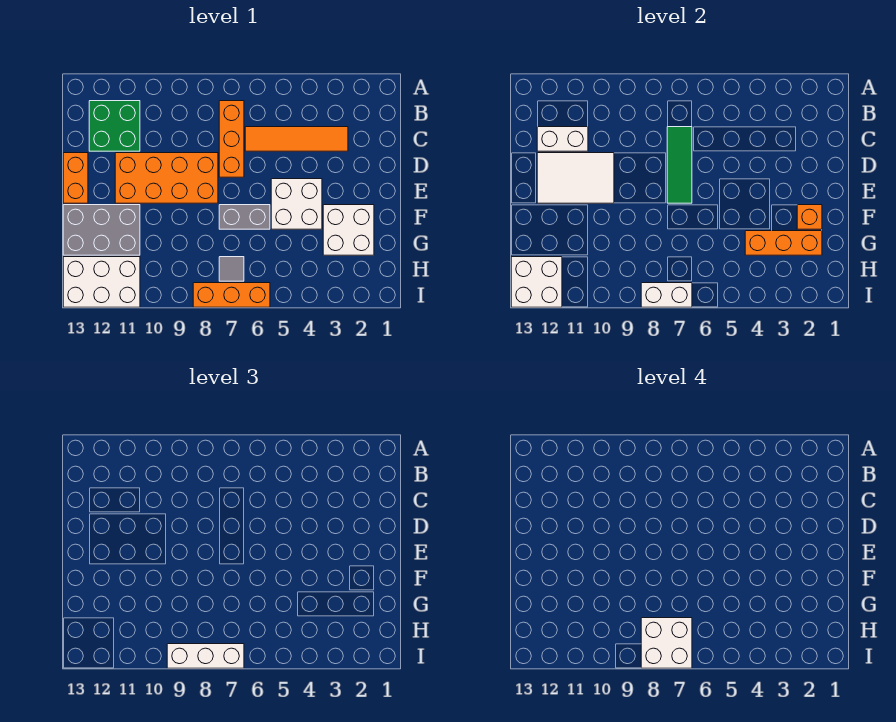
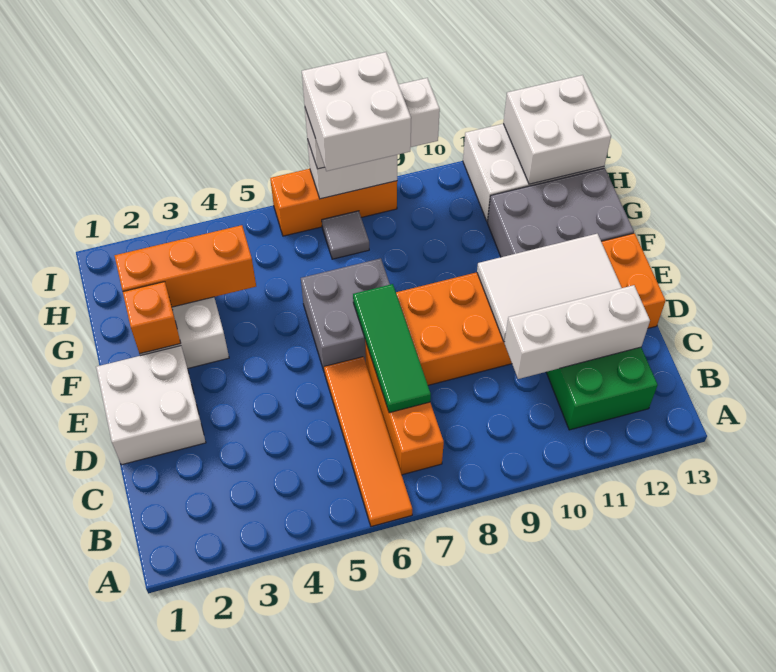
orange 1x4 tile [245,127,348,151] -> orange 1x4 tile turned to [324,357,412,527]
white 1x2 brick [537,127,588,151] -> white 1x3 brick [504,285,650,379]
white 2x2 brick [271,179,322,229] -> white 2x2 brick moved to [96,346,206,465]
grey 1x2 brick [219,205,270,229] -> grey 2x2 brick [301,258,390,371]

